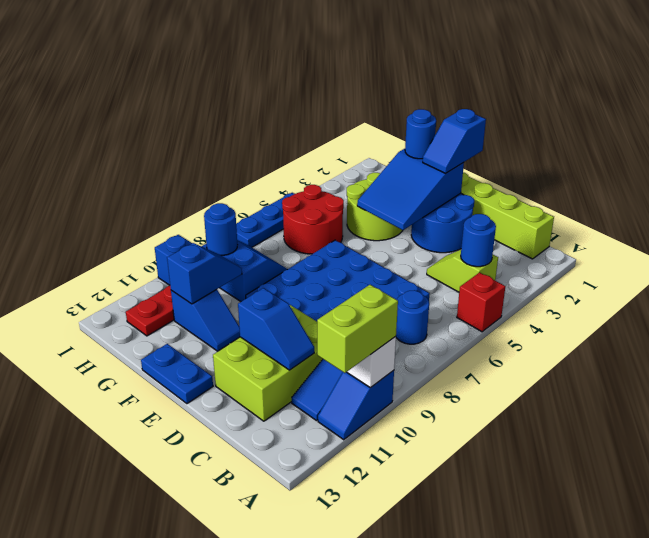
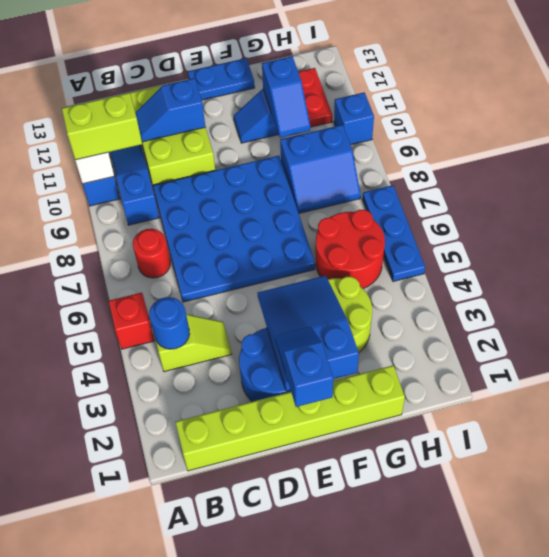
lime 1x2 brick [317,285,398,373] -> lime 1x2 brick turned to [62,93,142,160]
blue 1x1 round brick [396,290,429,344] -> red 1x1 round brick [133,229,170,278]
blue 1x1 round brick [405,109,436,159] -> none
blue 1x1 round brick [204,203,237,255] -> none

